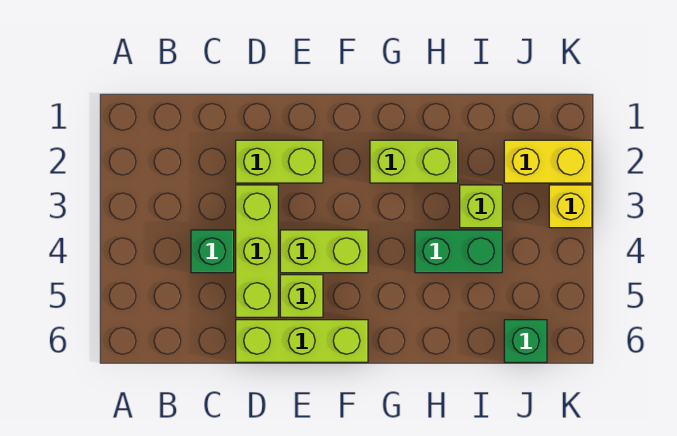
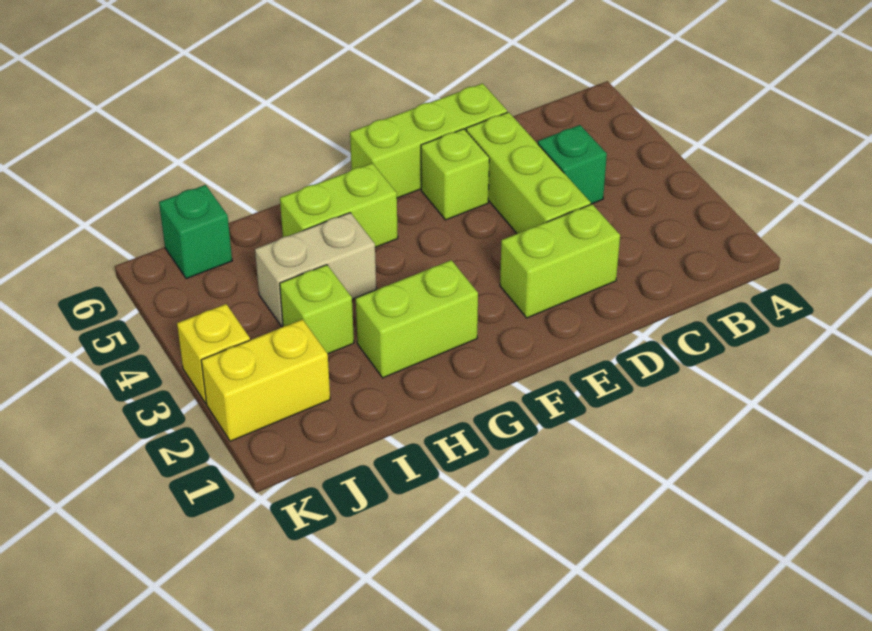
lime 1x2 brick [280,230,368,273] -> lime 1x2 brick moved to [280,163,398,247]
green 1x2 brick [415,230,502,273] -> tan 1x2 brick [255,213,376,327]

